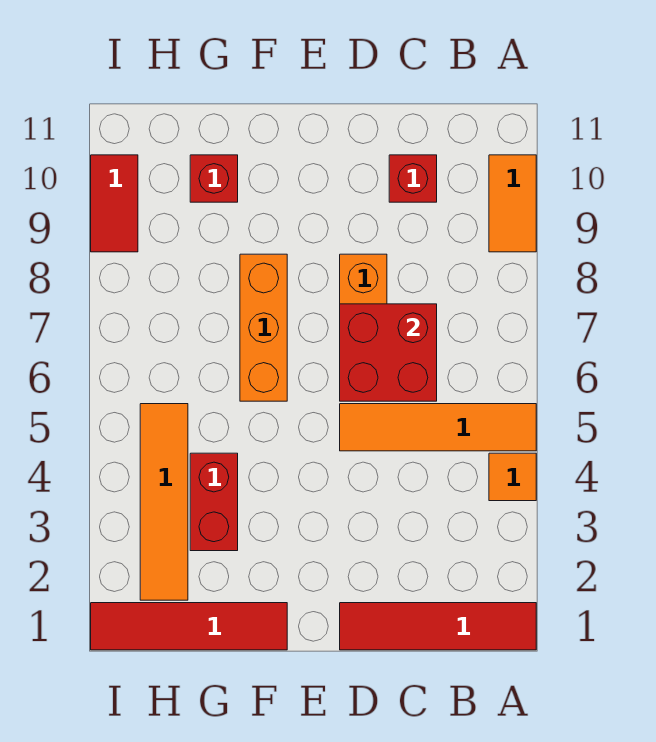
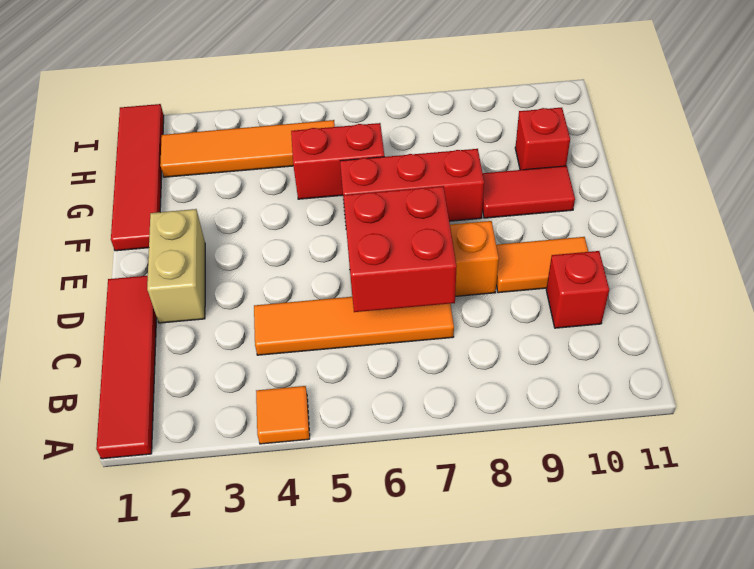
orange 1x4 tile [340,404,536,451] -> orange 1x4 tile turned to [254,297,454,355]
orange 1x2 tile [489,155,536,252] -> orange 1x2 tile moved to [496,237,588,293]
none -> tan 1x2 brick [147,209,205,323]
orange 1x3 brick [240,254,287,401] -> red 1x3 brick [340,149,484,221]
red 1x2 brick [190,453,238,551] -> red 1x2 brick moved to [291,123,384,199]
red 1x2 tile [91,155,138,252] -> red 1x2 tile moved to [482,166,575,218]

